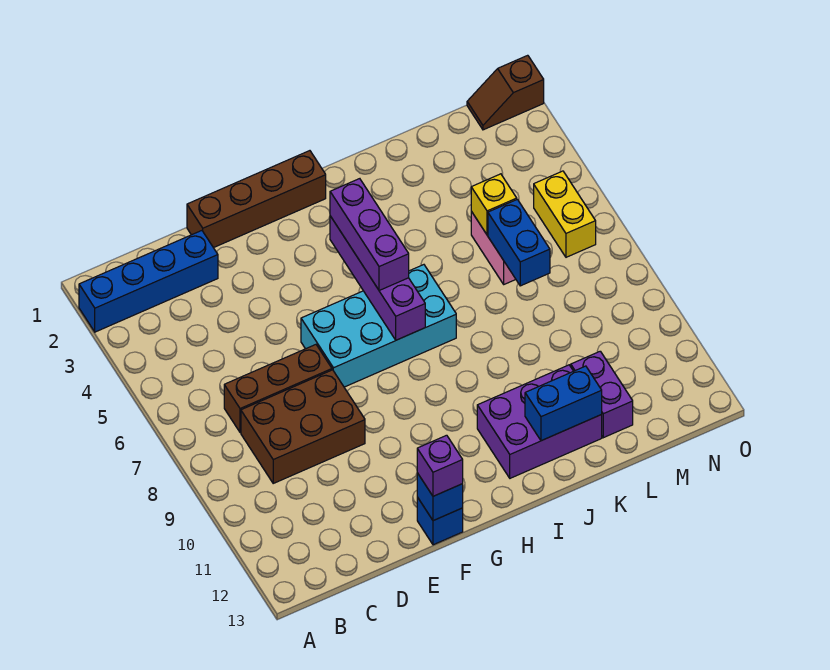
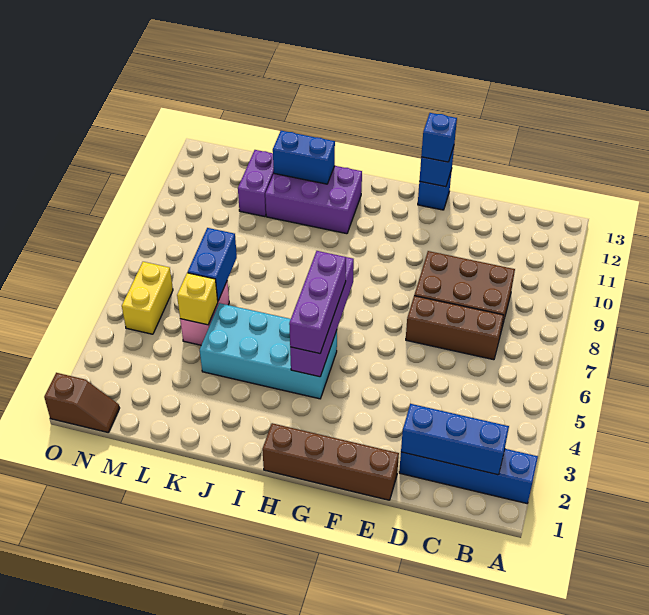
none -> blue 1x3 brick [401,404,509,475]
cyan 2x4 brick [301,265,456,387] -> cyan 2x4 brick moved to [200,303,337,399]
purple 1x1 brick [417,435,463,496] -> blue 1x1 brick [421,113,457,162]

